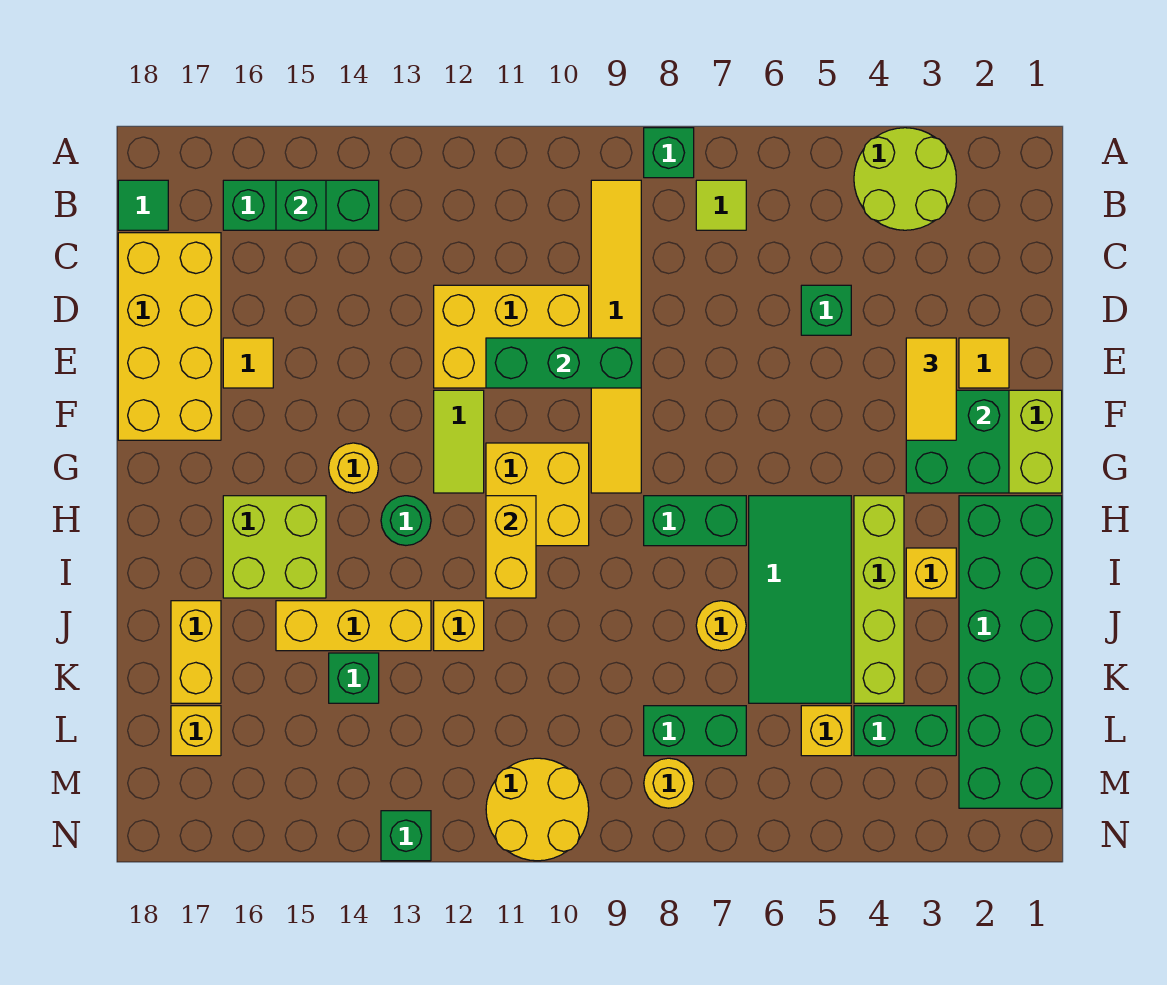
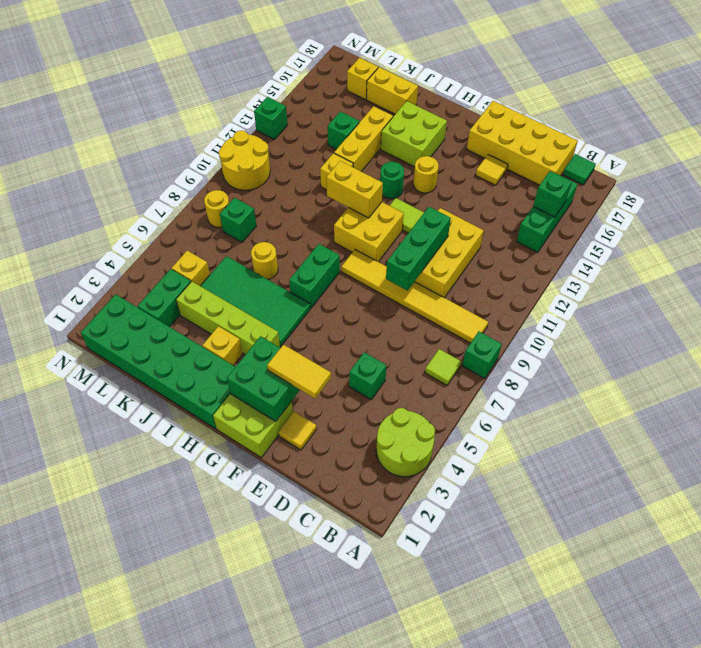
green 1x2 brick [644,706,746,756] -> green 1x1 brick [220,198,256,242]

